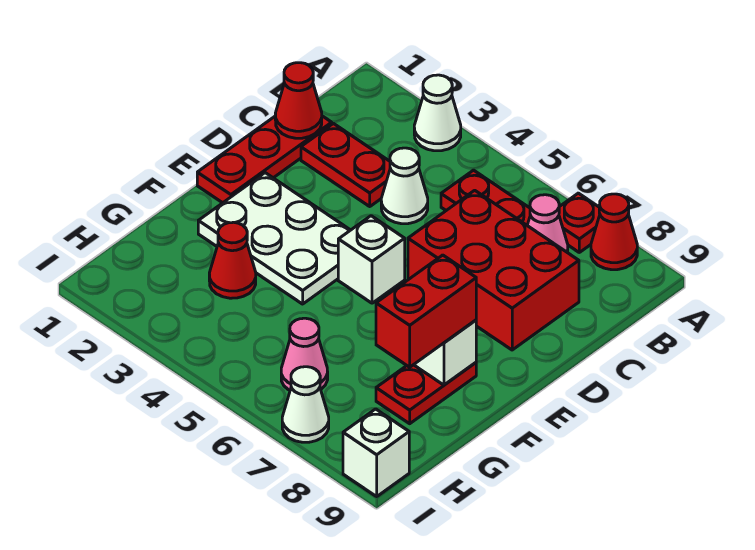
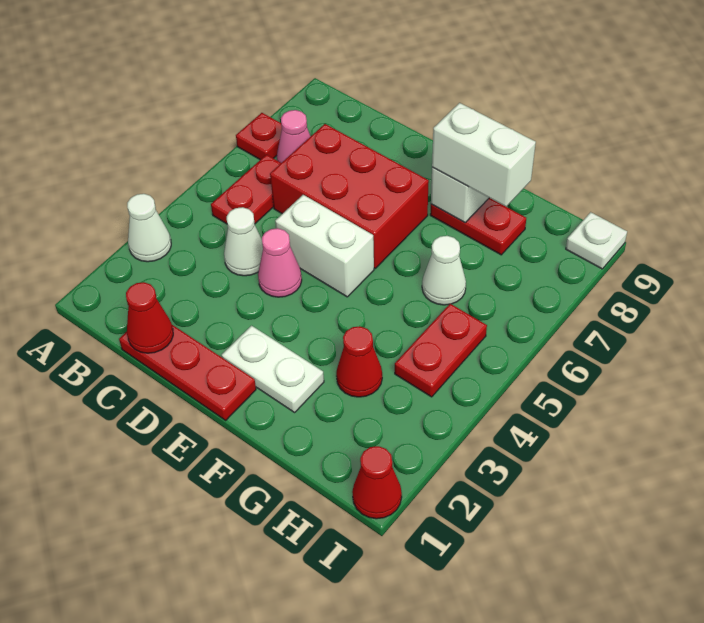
red 1x1 cone [591,194,637,270] -> red 1x1 cone moved to [352,446,402,519]
red 1x2 plate [301,124,390,206] -> red 1x2 plate moved to [395,304,487,397]
red 2x3 brick [408,190,579,350] -> red 2x3 brick turned to [270,124,429,268]
white 2x3 plate [198,173,350,304] -> white 1x2 plate [222,326,324,412]
white 1x1 brick [338,216,405,303] -> white 1x2 brick [275,195,374,297]
red 1x2 brick [376,255,476,367] -> white 1x2 brick [432,103,536,207]
pink 1x1 cone [281,318,328,390] -> pink 1x1 cone moved to [258,228,302,297]
white 1x1 cone [282,367,329,442] -> white 1x1 cone moved to [422,236,466,305]
white 1x1 brick [343,409,409,496] -> white 1x1 plate [566,212,627,269]

